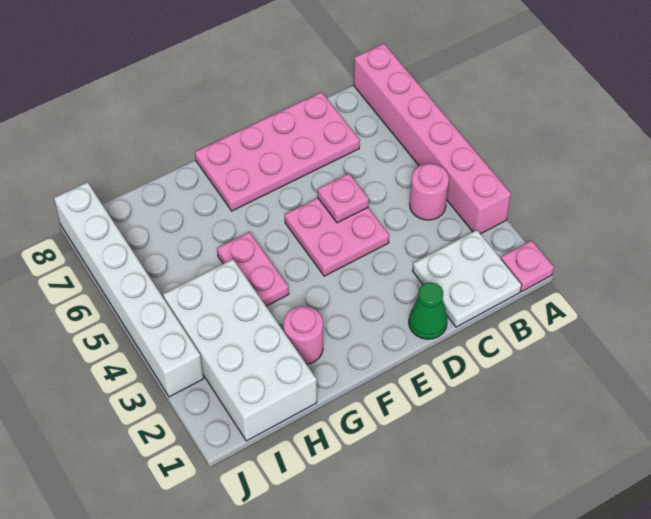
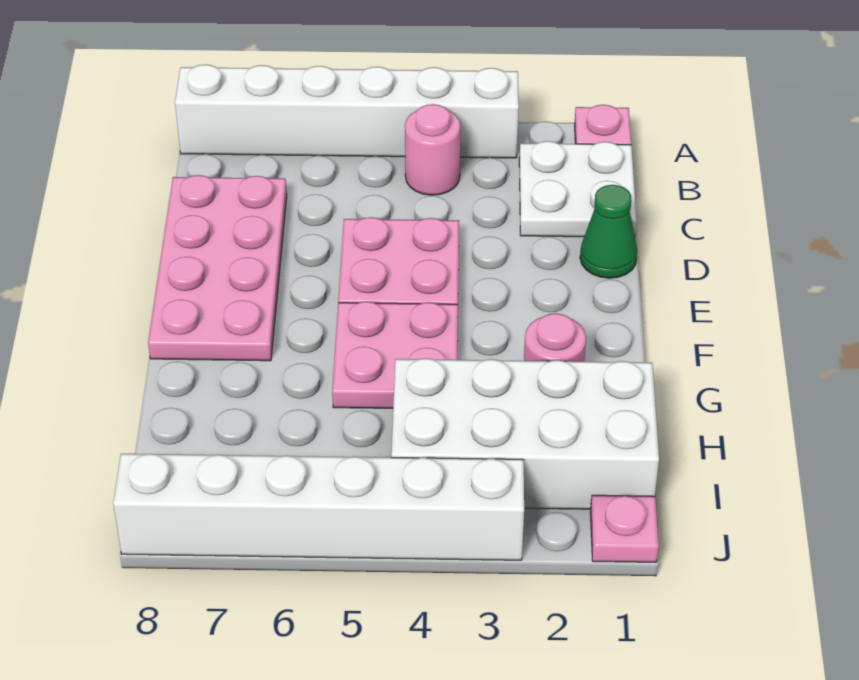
pink 1x6 brick [354,44,511,234] -> white 1x6 brick [175,65,519,158]
pink 1x1 plate [318,173,369,223] -> pink 1x1 plate moved to [590,495,659,562]
pink 1x2 plate [217,232,289,306] -> pink 2x2 plate [332,302,458,408]

